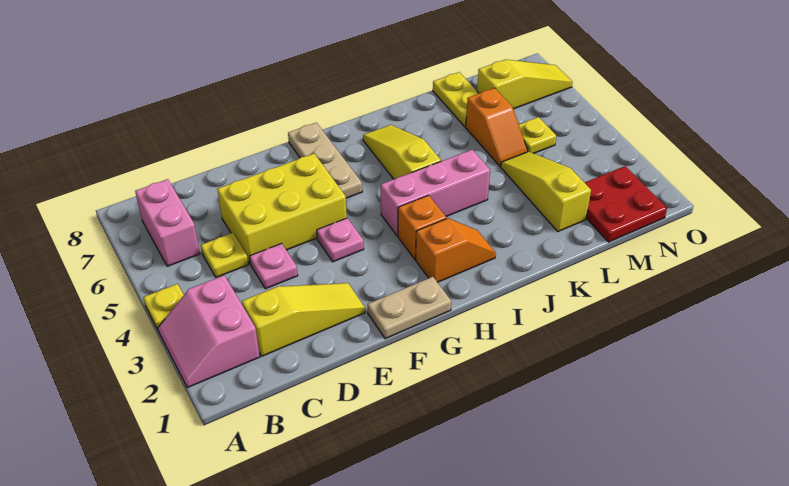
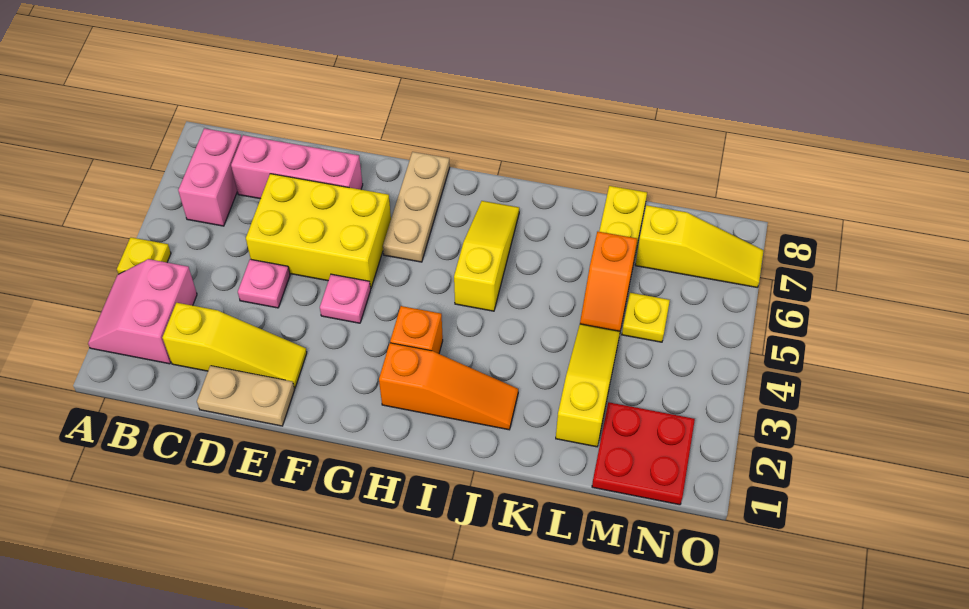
yellow 1x1 plate [201,233,248,277] -> none
tan 1x2 plate [368,277,451,339] -> tan 1x2 plate moved to [197,366,294,426]
orange 1x2 slope [416,218,496,282] -> orange 1x3 slope [379,343,518,430]
pink 1x3 brick [381,150,490,236] -> pink 1x3 brick moved to [231,135,363,199]

